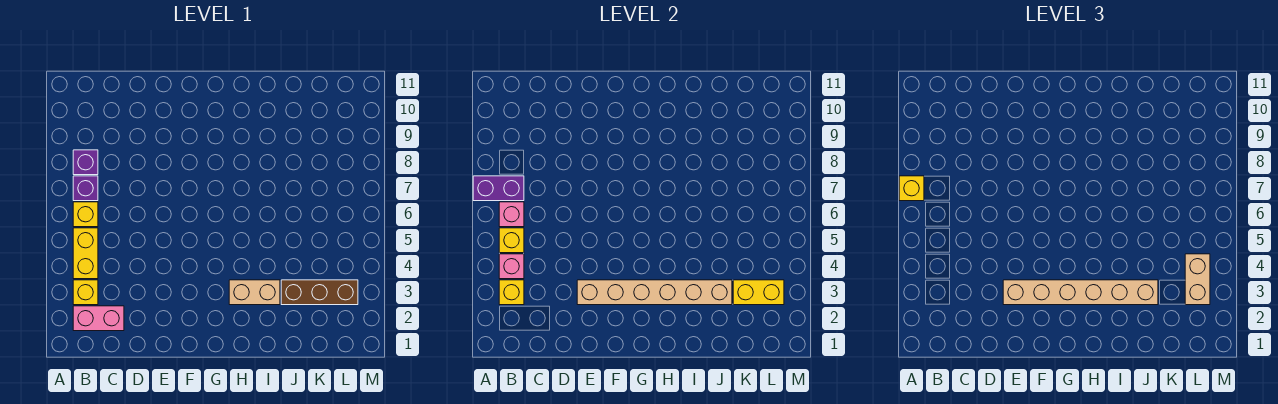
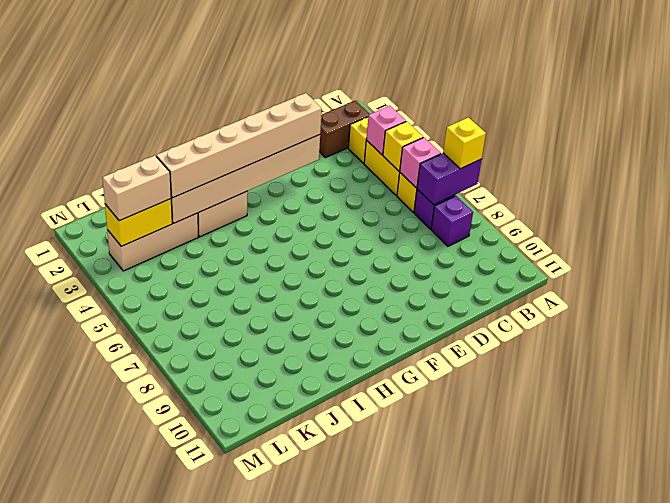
pink 1x2 brick [73,306,124,331] -> brown 1x2 brick [319,101,369,158]
yellow 1x1 brick [499,280,524,305] -> none
brown 1x3 brick [281,280,358,305] -> tan 1x3 brick [107,213,198,271]
tan 1x2 brick [1185,254,1210,305] -> tan 1x2 brick turned to [102,155,171,221]

